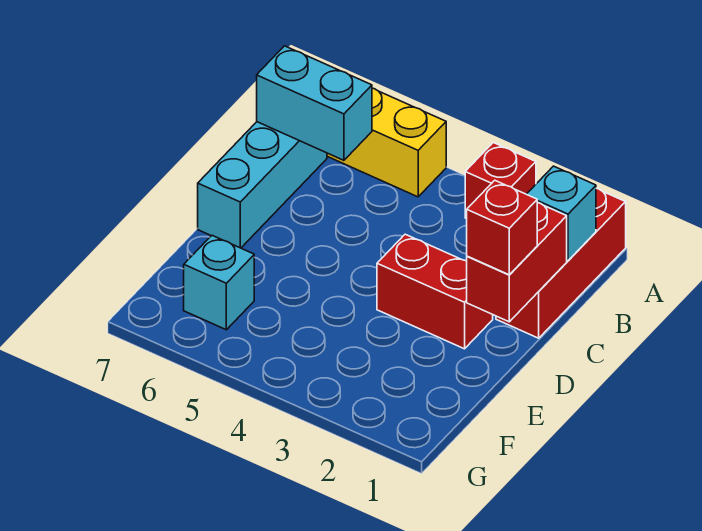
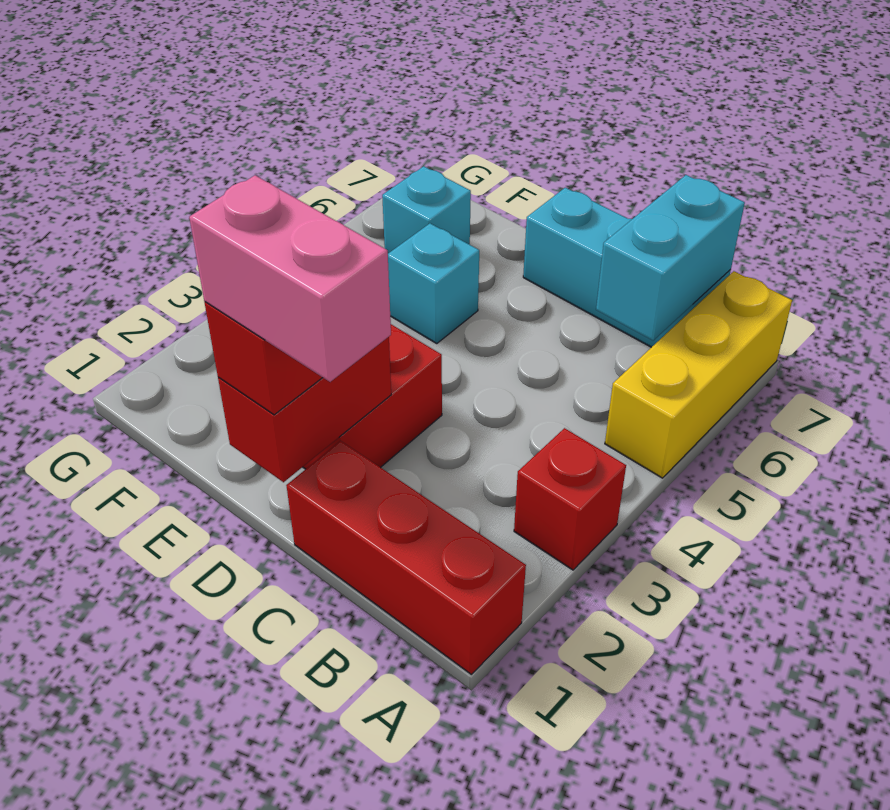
cyan 1x1 brick [527,166,596,261] -> cyan 1x1 brick moved to [388,223,479,344]
red 1x2 brick [467,202,567,322] -> red 1x2 brick turned to [218,337,391,482]
none -> pink 1x2 brick [189,175,391,382]

